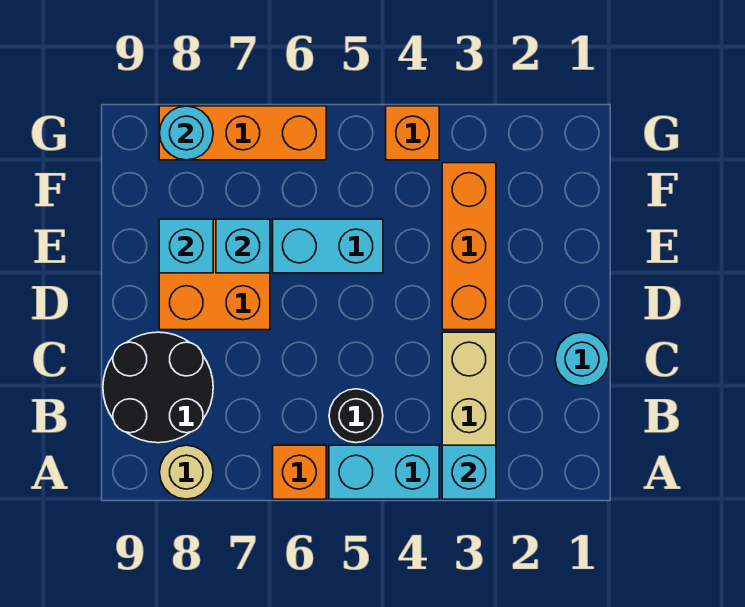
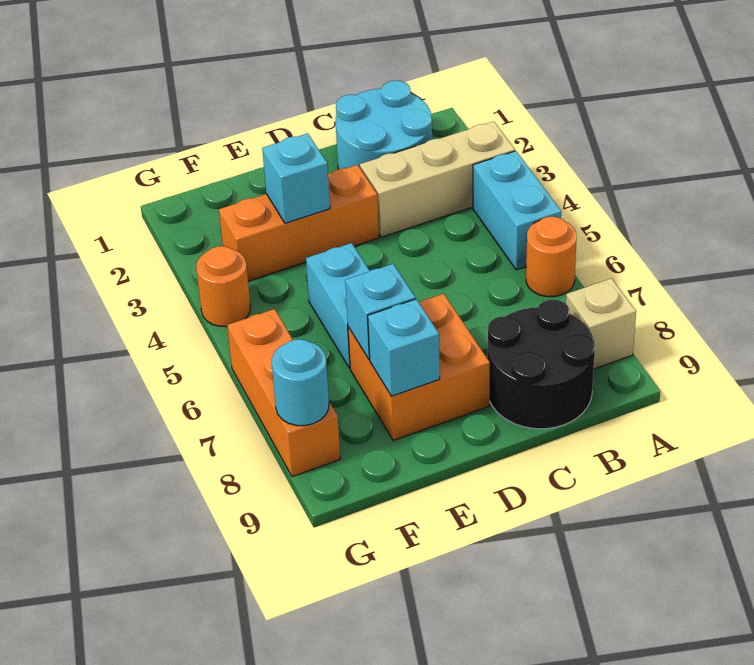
cyan 1x1 brick [442,445,496,499] -> cyan 1x1 brick moved to [262,133,330,223]
orange 1x1 brick [273,445,326,499] -> orange 1x1 round brick [526,217,576,297]
tan 1x1 round brick [160,445,213,499] -> tan 1x1 brick [566,278,636,369]
black 1x1 round brick [329,389,383,443] -> none
cyan 1x1 round brick [555,332,609,386] -> cyan 2x2 round brick [336,81,432,169]
orange 1x1 brick [386,106,439,160] -> orange 1x1 round brick [196,246,251,327]

